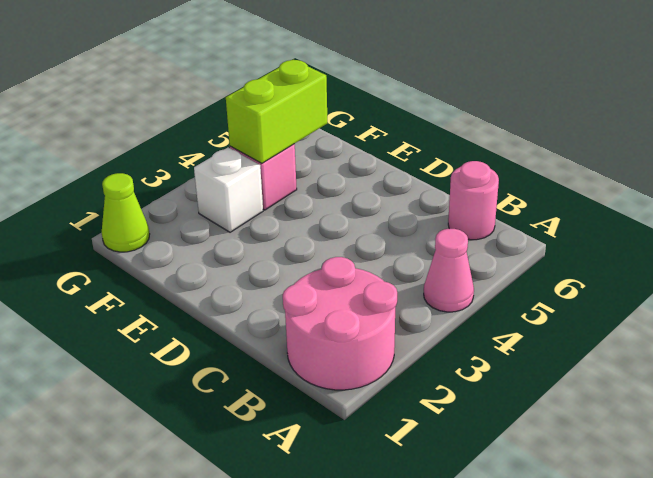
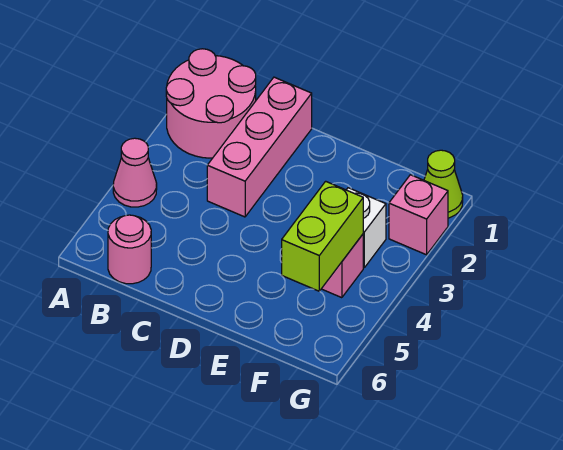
none -> pink 1x3 brick [207,77,312,217]
none -> pink 1x1 brick [389,175,448,255]

